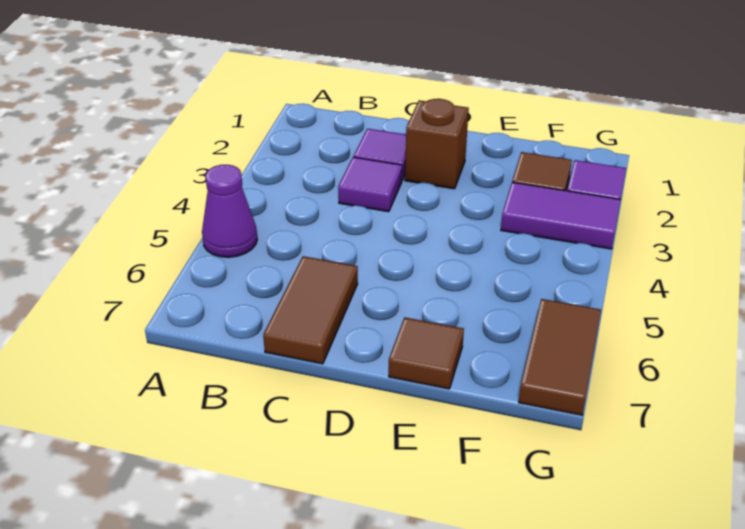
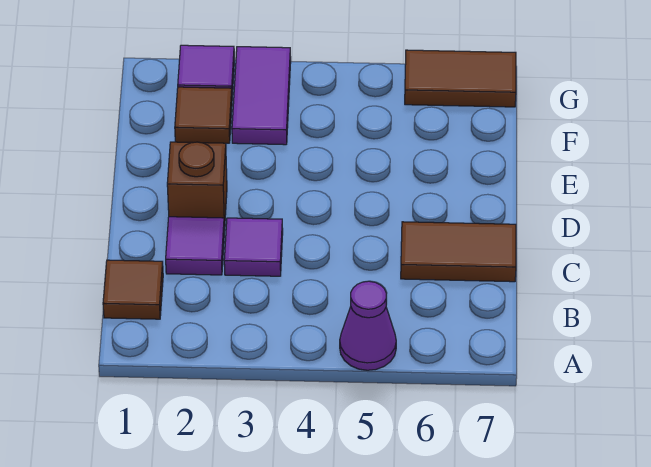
brown 1x1 tile [389,317,464,389] -> brown 1x1 tile moved to [103,260,163,319]

